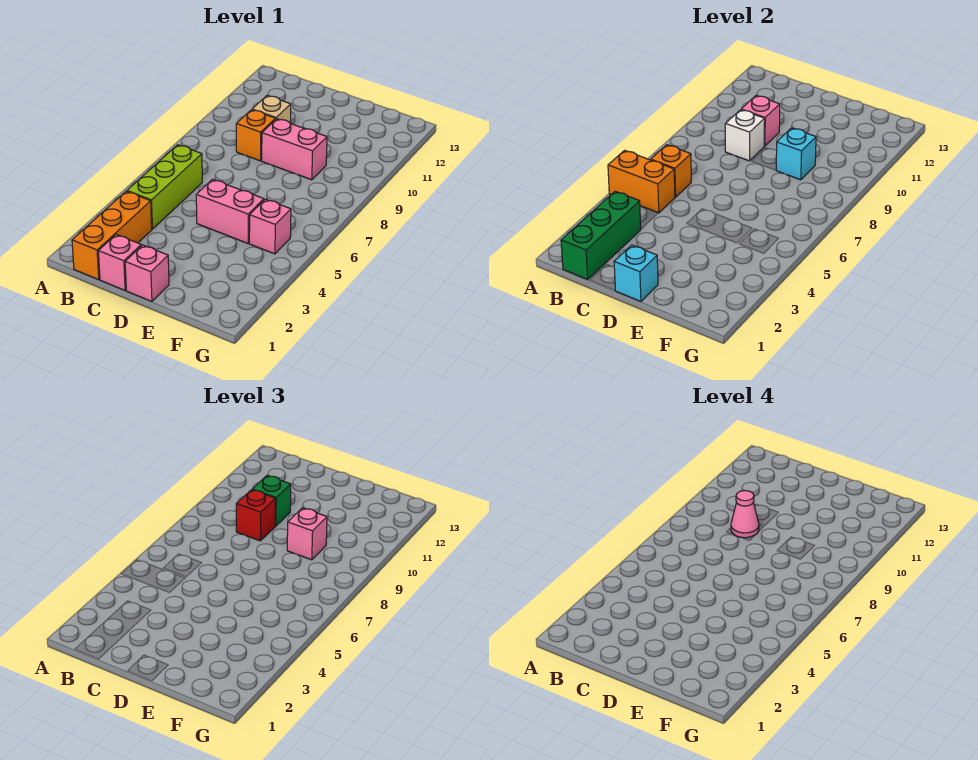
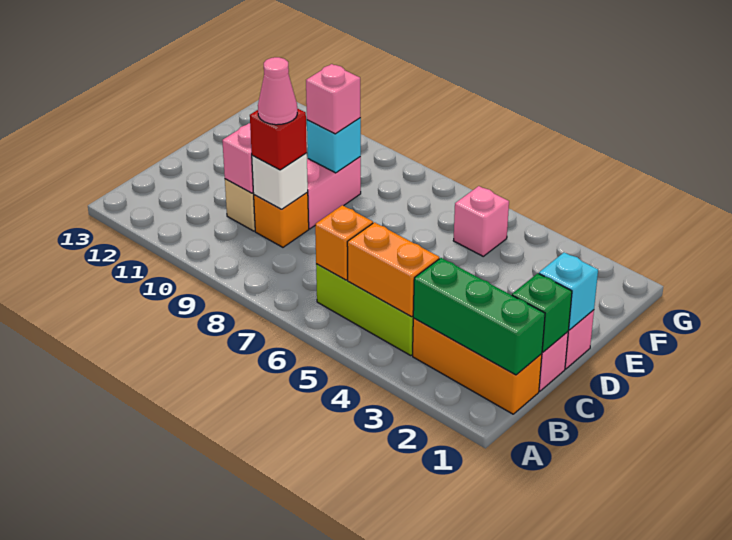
orange 1x2 brick [608,150,675,213] -> orange 1x2 brick turned to [347,222,439,317]
green 1x1 brick [252,476,291,526] -> green 1x1 brick moved to [512,273,572,352]
pink 1x2 brick [196,179,264,243] -> none

